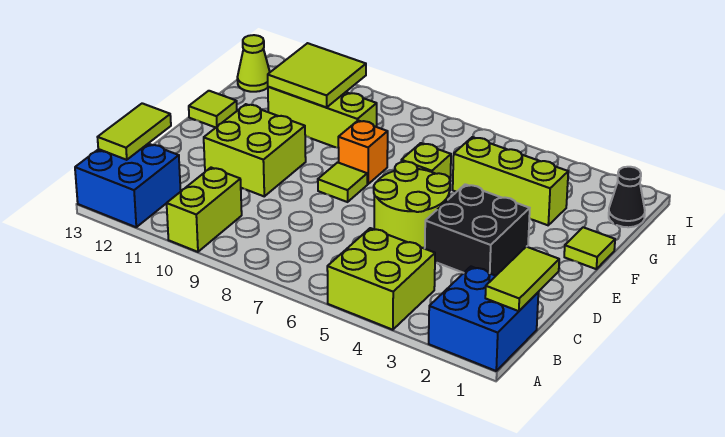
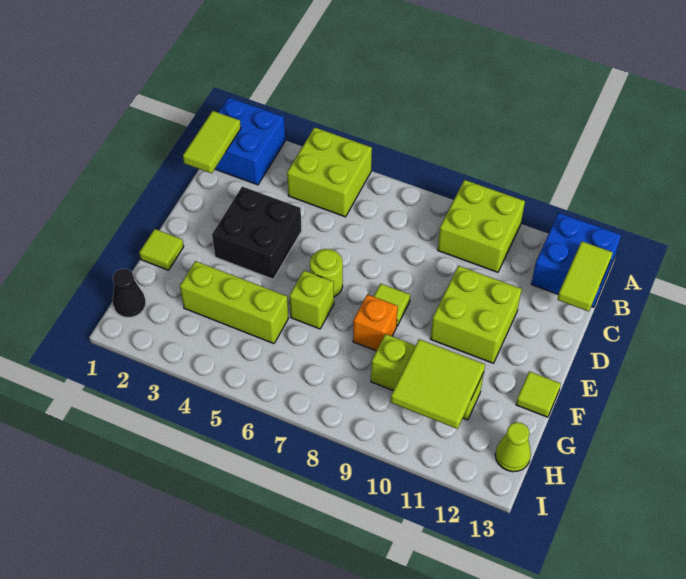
lime 1x2 brick [167,168,242,252] -> lime 2x2 brick [438,180,525,272]
lime 2x2 round brick [374,162,450,248] -> lime 1x1 round brick [310,249,343,297]

